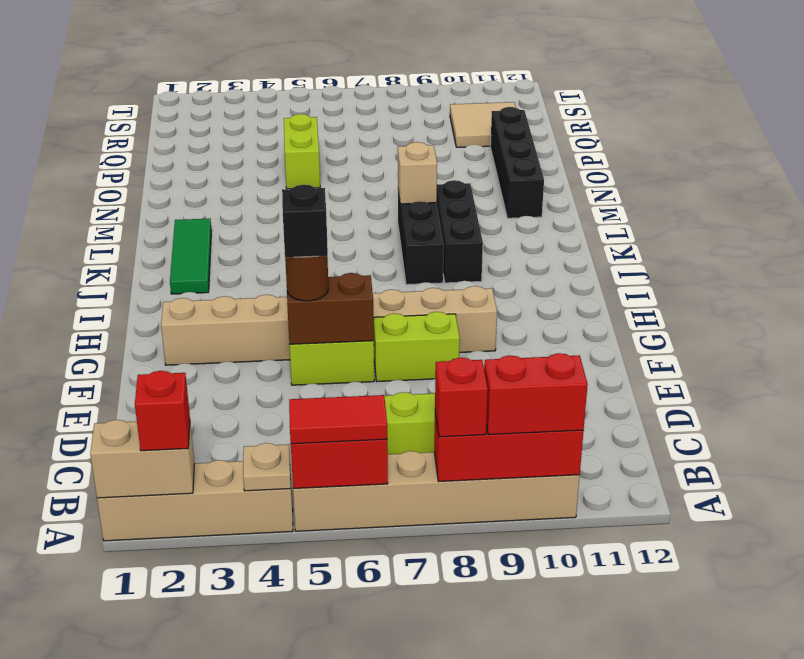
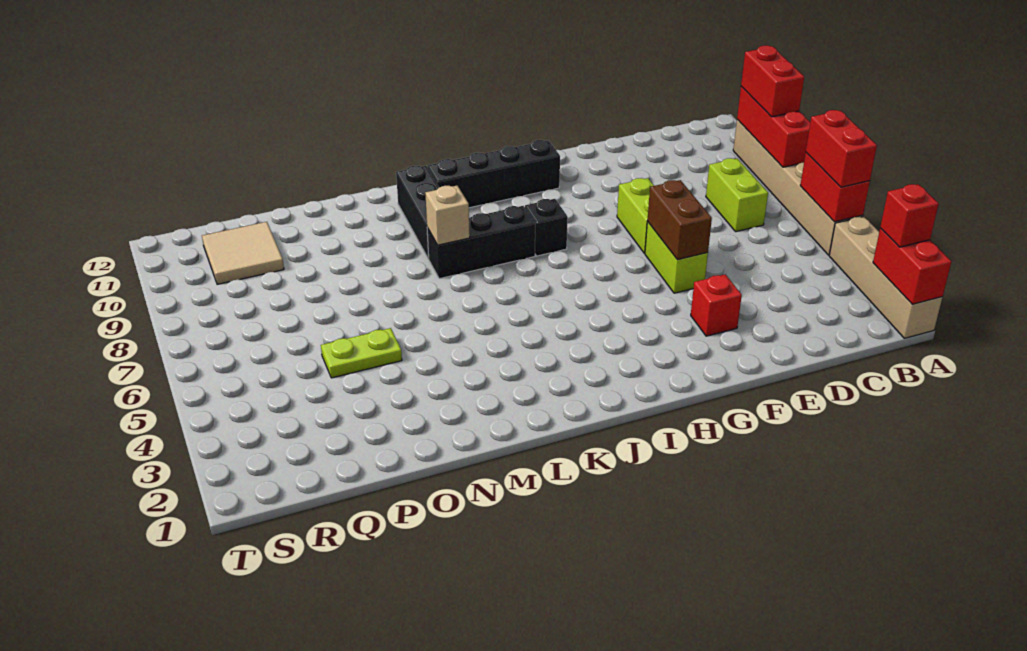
tan 1x2 brick [90,420,195,498] -> red 1x2 brick [873,228,952,304]
tan 1x1 plate [243,443,291,491] -> none
red 1x2 tile [289,395,387,444] -> red 1x2 brick [806,110,877,187]
red 1x1 brick [435,358,488,437] -> red 1x1 brick moved to [691,275,742,336]
brown 1x1 round brick [285,256,328,301] -> none
black 1x1 brick [282,185,328,258] -> black 1x1 brick moved to [525,199,568,256]
tan 1x8 brick [161,286,497,365] -> none
green 1x3 tile [170,219,212,294] -> none
black 1x3 brick [437,180,483,283] -> black 1x3 brick turned to [396,166,439,259]
black 1x4 brick [490,107,544,218] -> black 1x4 brick moved to [428,140,560,208]
lime 1x2 brick [284,114,320,189] -> lime 1x2 plate [321,328,402,378]

